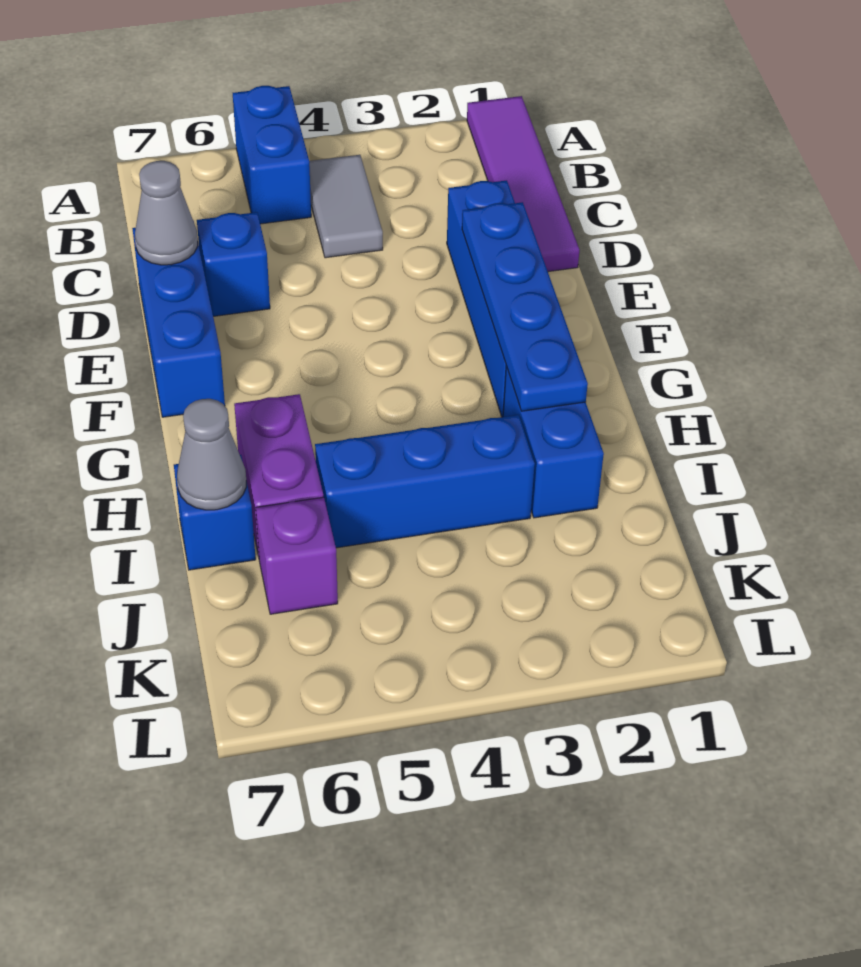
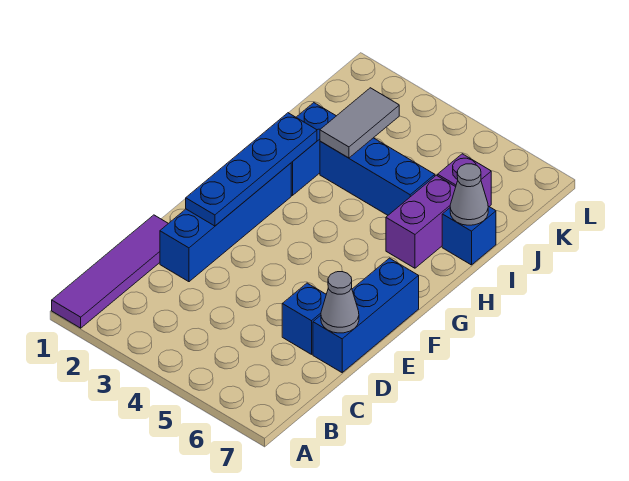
blue 1x2 brick [233,86,311,224] -> none
grey 1x2 tile [309,155,383,258] -> grey 1x2 tile moved to [320,88,399,158]

